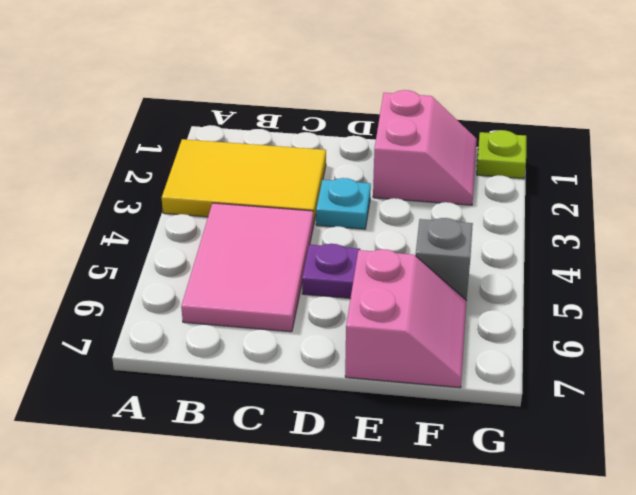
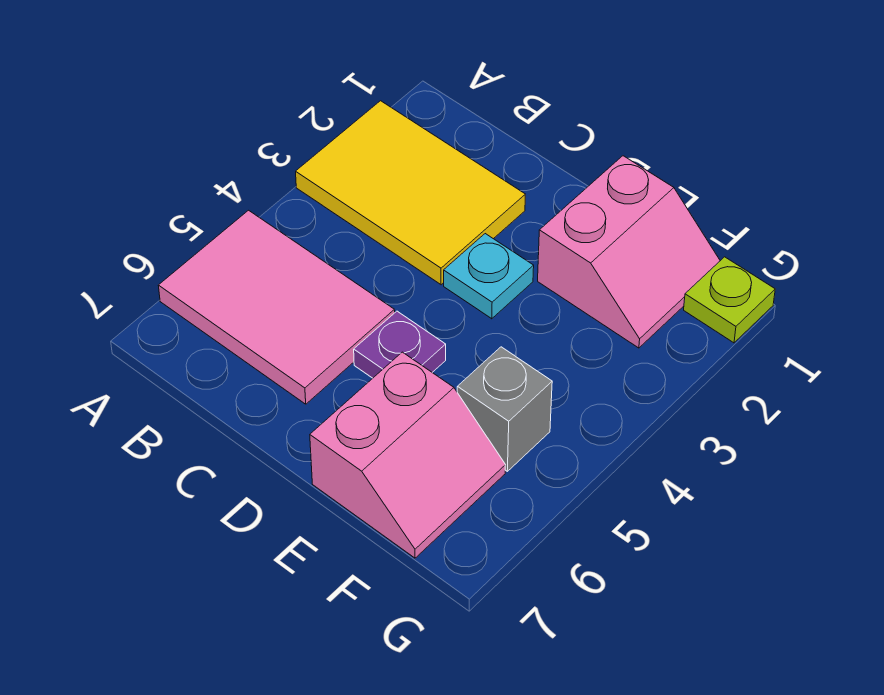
pink 2x3 tile [181,203,313,332] -> pink 2x3 tile turned to [158,210,395,404]

